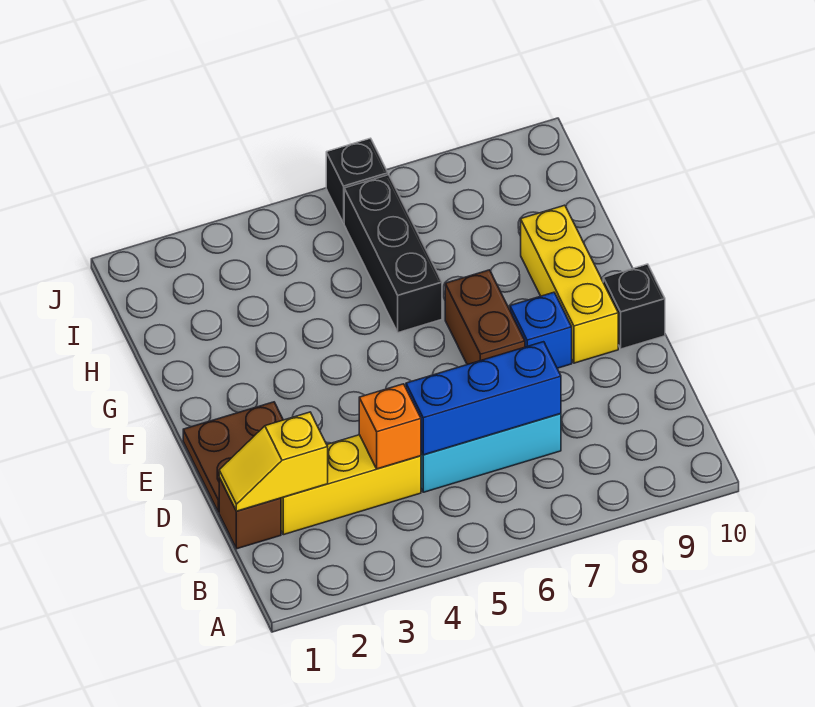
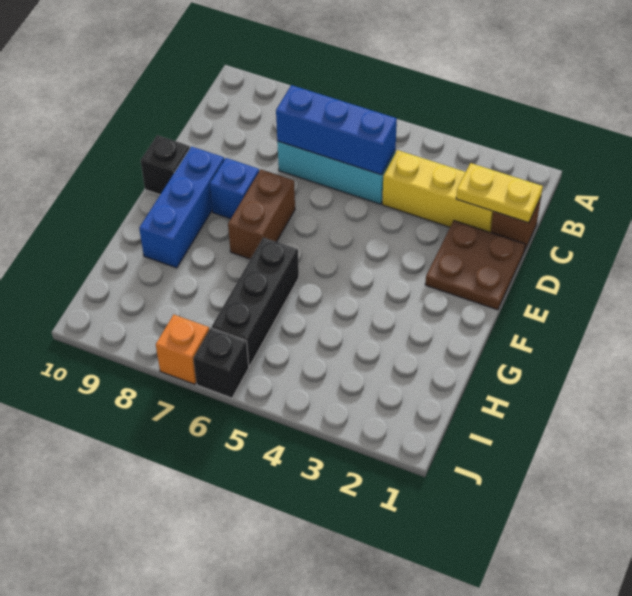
yellow 1x2 slope [219,412,328,511] -> yellow 1x2 plate [456,163,543,223]
orange 1x1 brick [359,384,421,469] -> orange 1x1 brick moved to [156,315,209,384]
yellow 1x3 brick [521,205,618,363] -> blue 1x3 brick [139,146,224,268]

